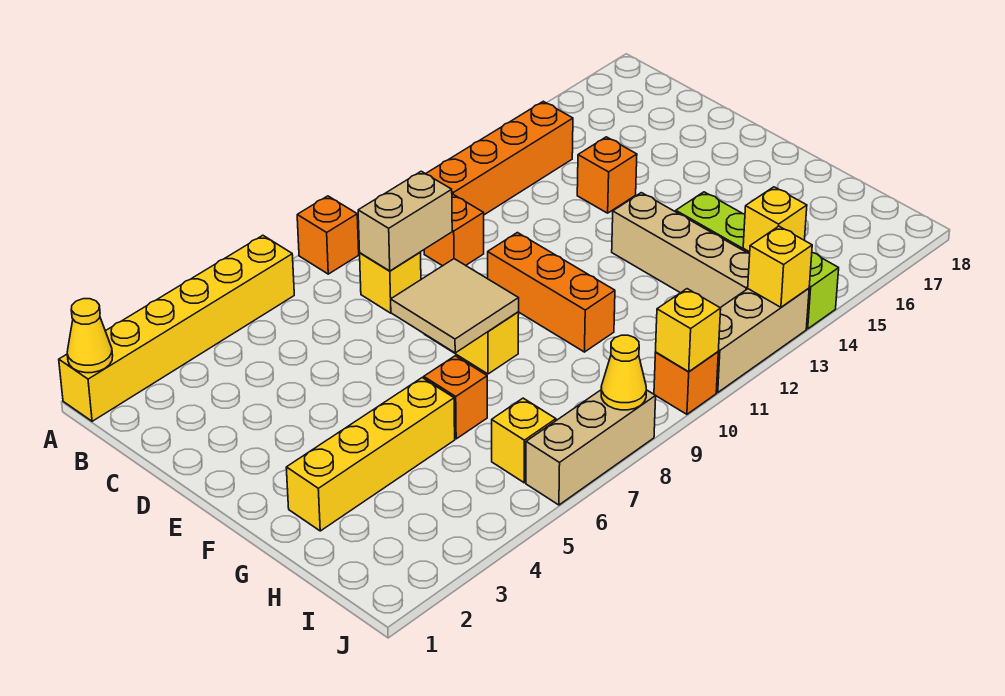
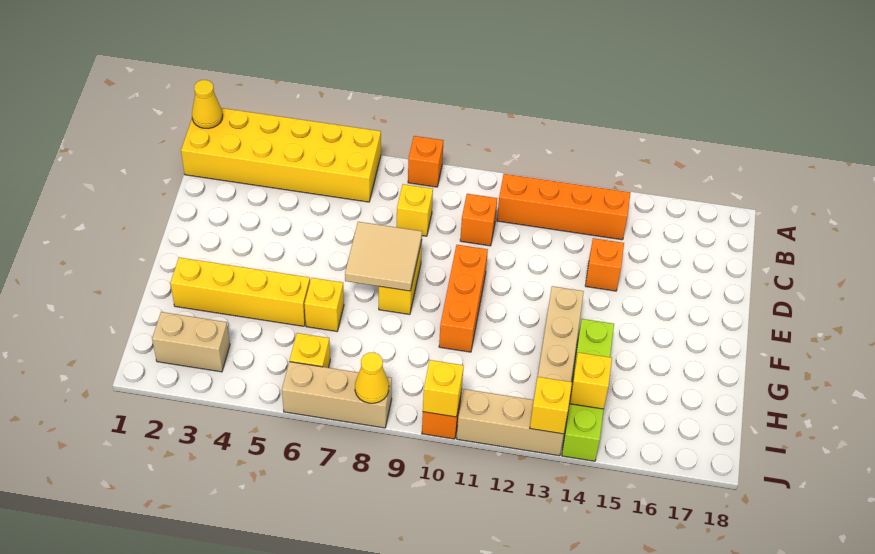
yellow 1x6 brick [59,235,294,421] -> yellow 2x6 brick [181,108,381,202]
tan 1x2 brick [358,171,452,271] -> tan 1x2 brick moved to [152,312,230,372]
orange 1x1 brick [424,356,487,439] -> yellow 1x1 brick [305,278,344,331]

